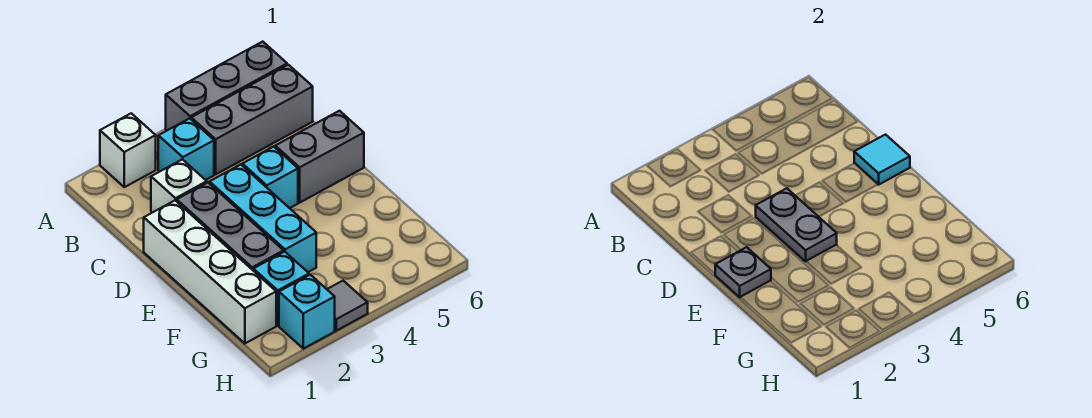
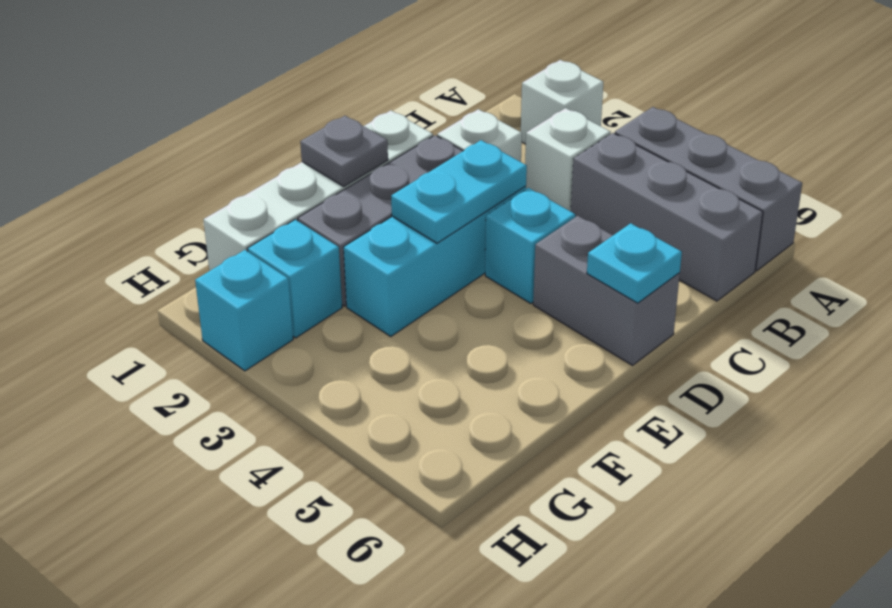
cyan 1x1 brick [158,118,214,180] -> white 1x1 brick [525,108,611,211]
grey 1x2 plate [756,188,837,261] -> cyan 1x2 plate [391,140,527,243]
cyan 1x1 tile [854,135,910,185] -> cyan 1x1 plate [587,223,682,303]
grey 1x1 tile [327,281,368,331] -> none

